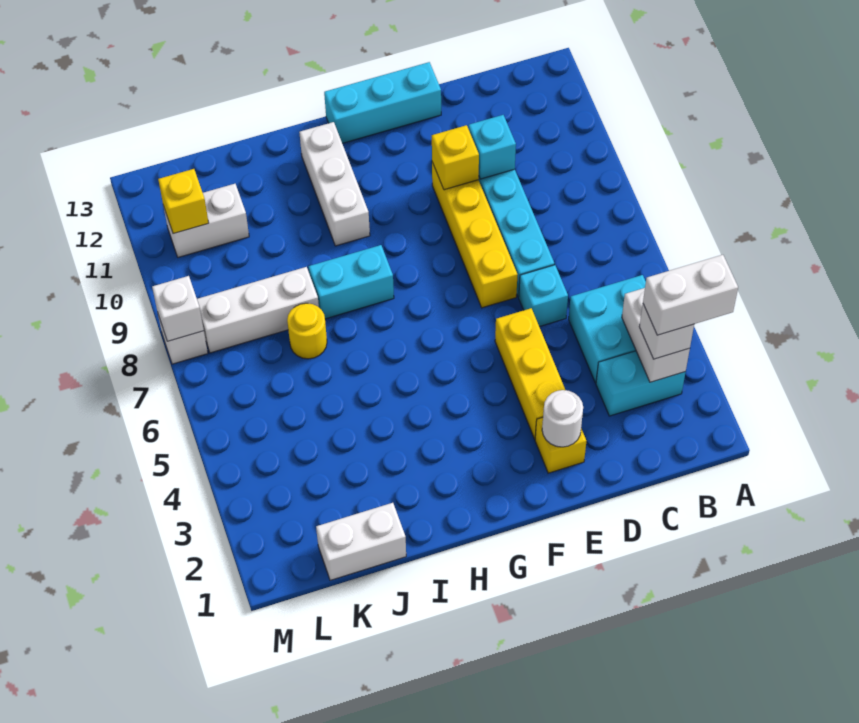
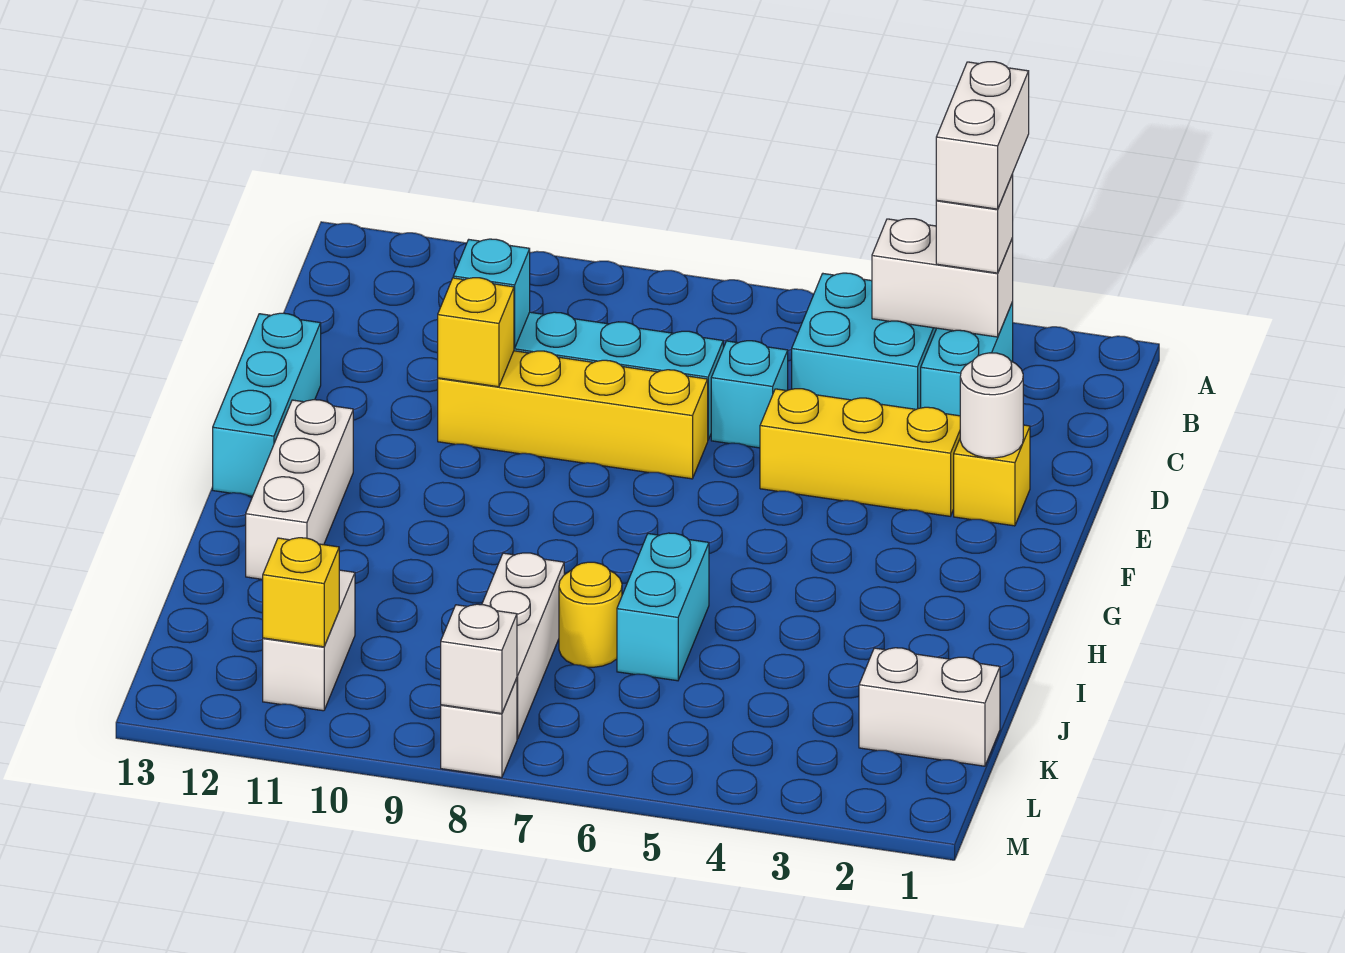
cyan 1x2 brick [309,245,394,319] -> cyan 1x2 brick moved to [617,533,709,681]
white 1x3 brick [299,122,370,246] -> white 1x3 brick turned to [246,400,353,579]
white 1x2 brick [316,503,406,580] -> white 1x2 brick turned to [859,648,1000,766]

